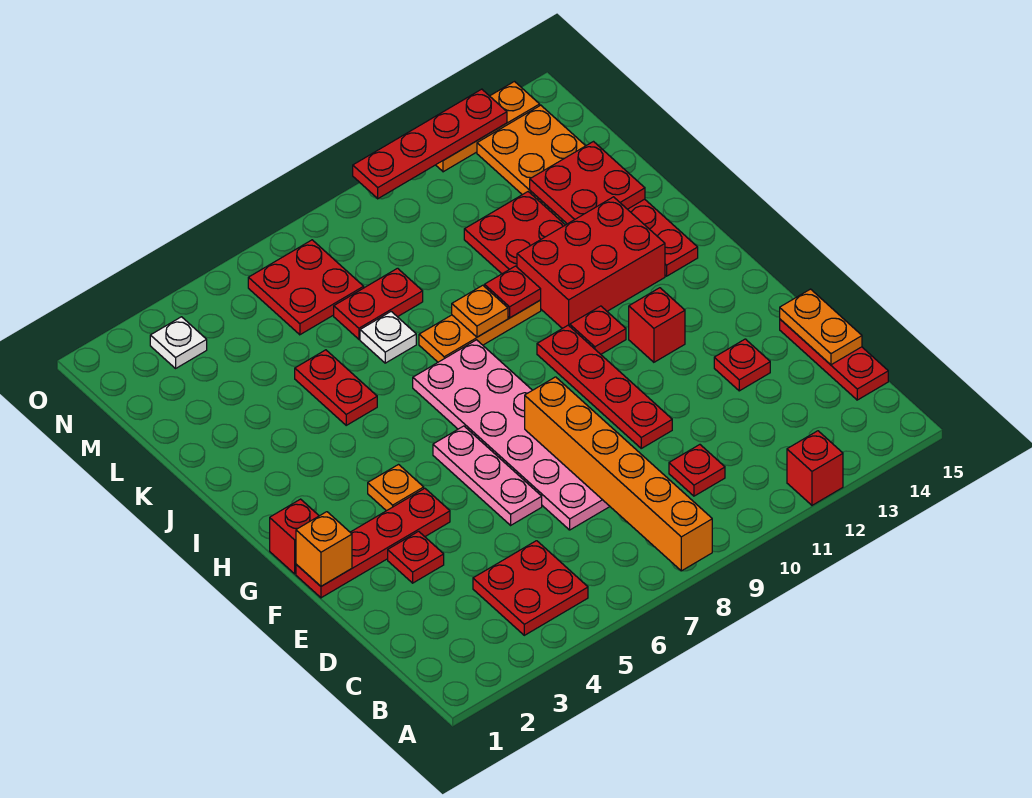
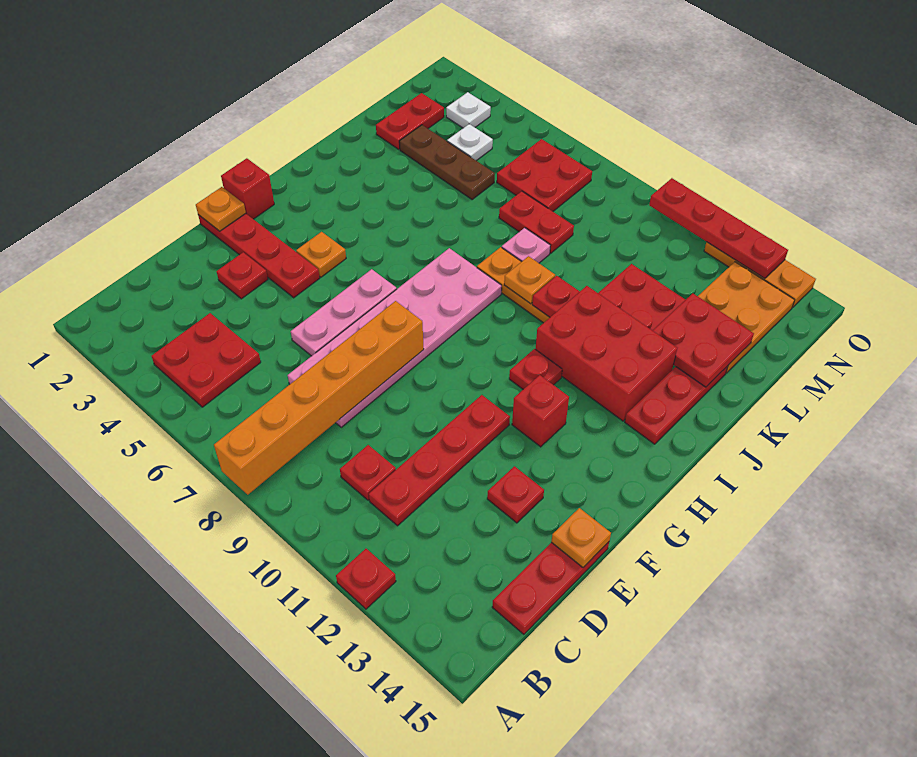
red 1x1 brick [787,431,843,505] -> red 1x1 plate [336,549,396,609]
orange 1x2 plate [780,289,862,365] -> orange 1x1 plate [551,508,611,567]
red 1x4 plate [537,325,672,448] -> red 1x4 plate moved to [369,395,510,526]
orange 1x1 brick [296,512,352,586] -> orange 1x1 plate [196,187,246,231]
red 1x2 plate [295,350,377,425] -> red 1x2 plate moved to [376,93,444,149]
white 1x1 plate [360,312,416,363] -> white 1x1 plate moved to [447,124,493,161]
none -> pink 1x1 plate [502,228,551,263]
none -> brown 1x3 plate [399,125,495,200]

